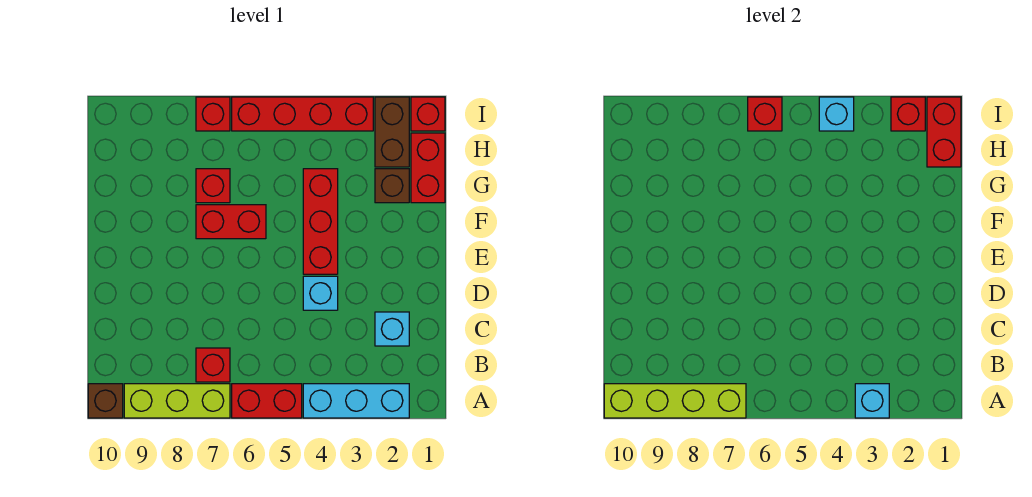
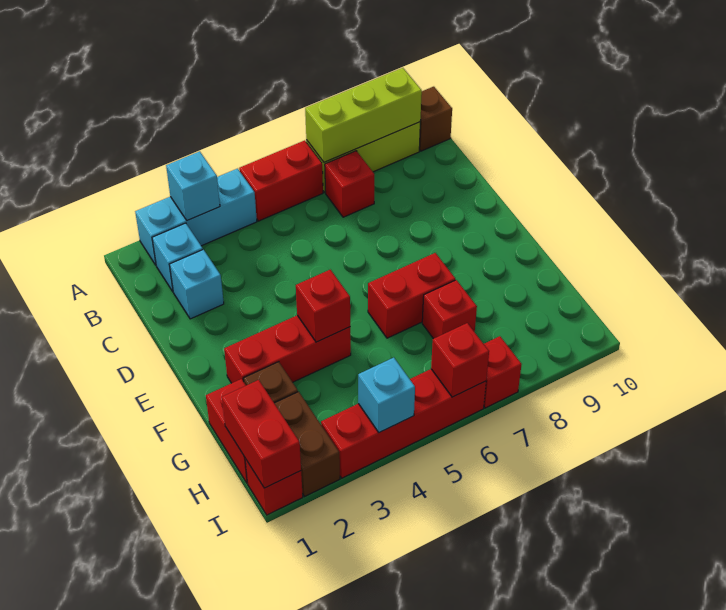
lime 1x4 brick [604,384,746,418] -> lime 1x3 brick [305,68,422,162]
cyan 1x1 brick [303,276,338,310] -> cyan 1x1 brick moved to [152,223,203,291]
red 1x3 brick [303,169,338,274] -> red 1x3 brick turned to [224,315,351,383]
red 1x1 brick [891,97,925,131] -> red 1x1 brick moved to [296,270,350,342]

